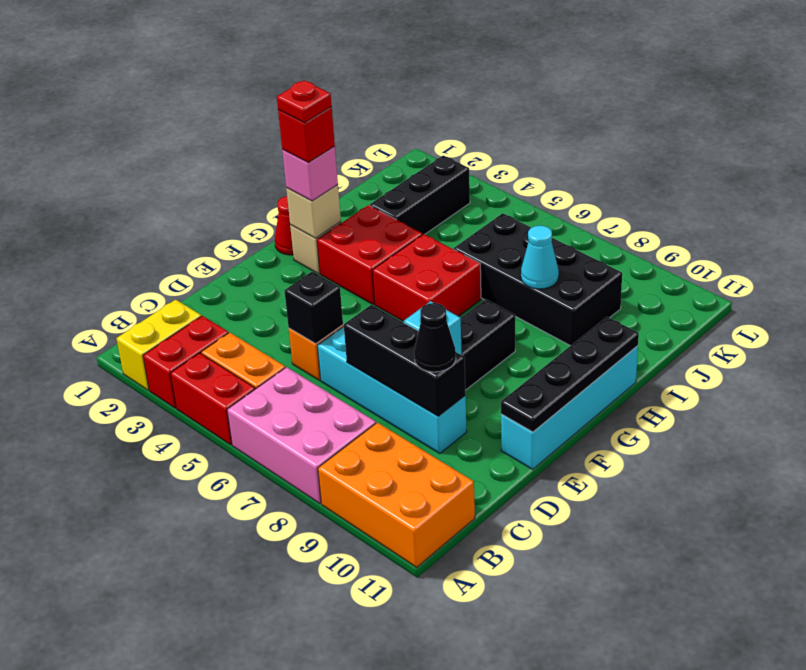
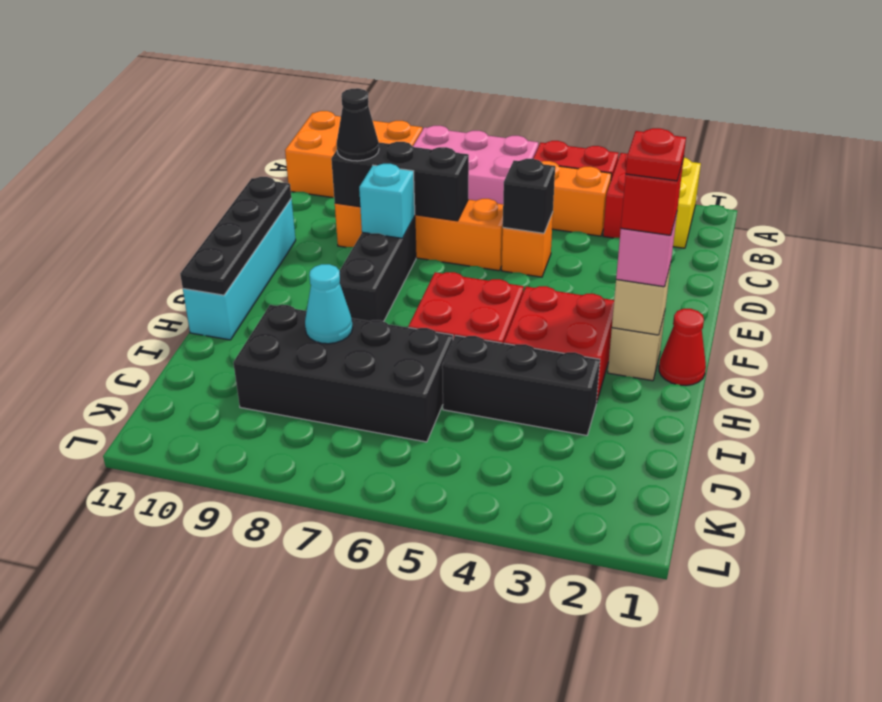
cyan 1x4 brick [317,326,467,454] -> orange 1x4 brick [335,199,503,271]
black 1x3 brick [370,156,470,235] -> black 1x3 brick turned to [442,335,600,435]

